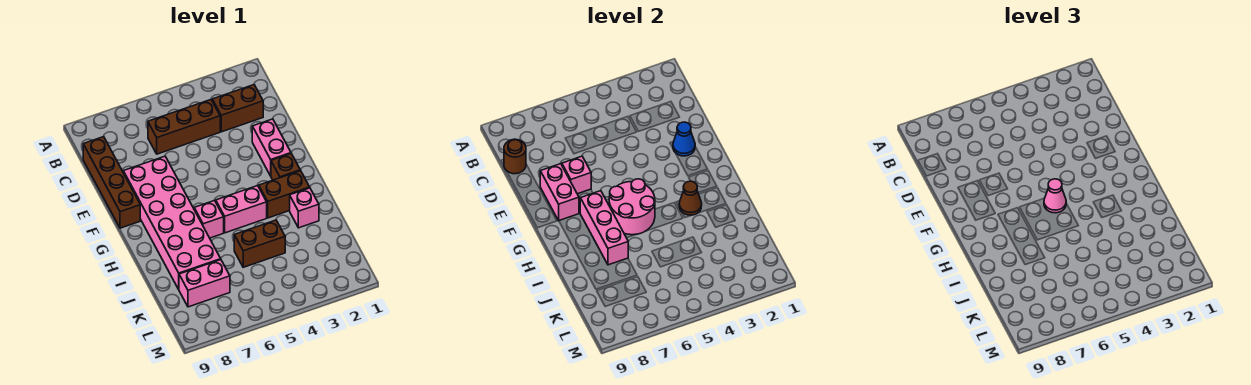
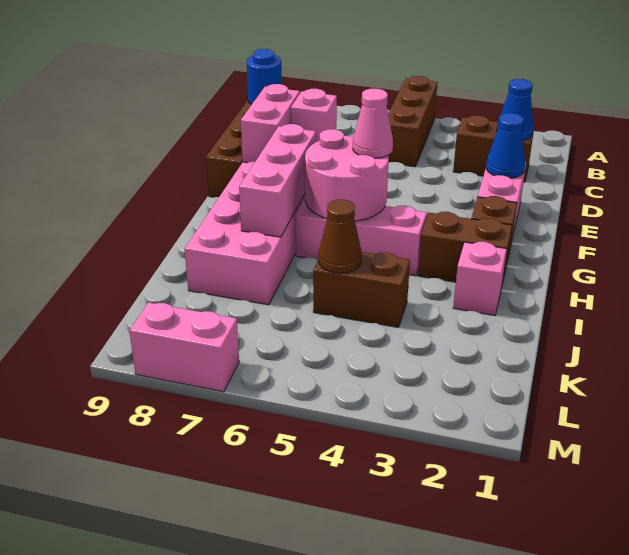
none -> blue 1x1 cone [497,79,534,140]
brown 1x3 brick [148,100,220,154] -> brown 1x3 brick turned to [388,76,437,167]
brown 1x1 round brick [504,139,526,174] -> blue 1x1 round brick [247,49,282,104]
brown 1x1 cone [679,181,702,215] -> brown 1x1 cone moved to [318,199,362,273]
pink 1x2 brick [179,260,230,307] -> pink 1x2 brick moved to [129,302,239,392]

